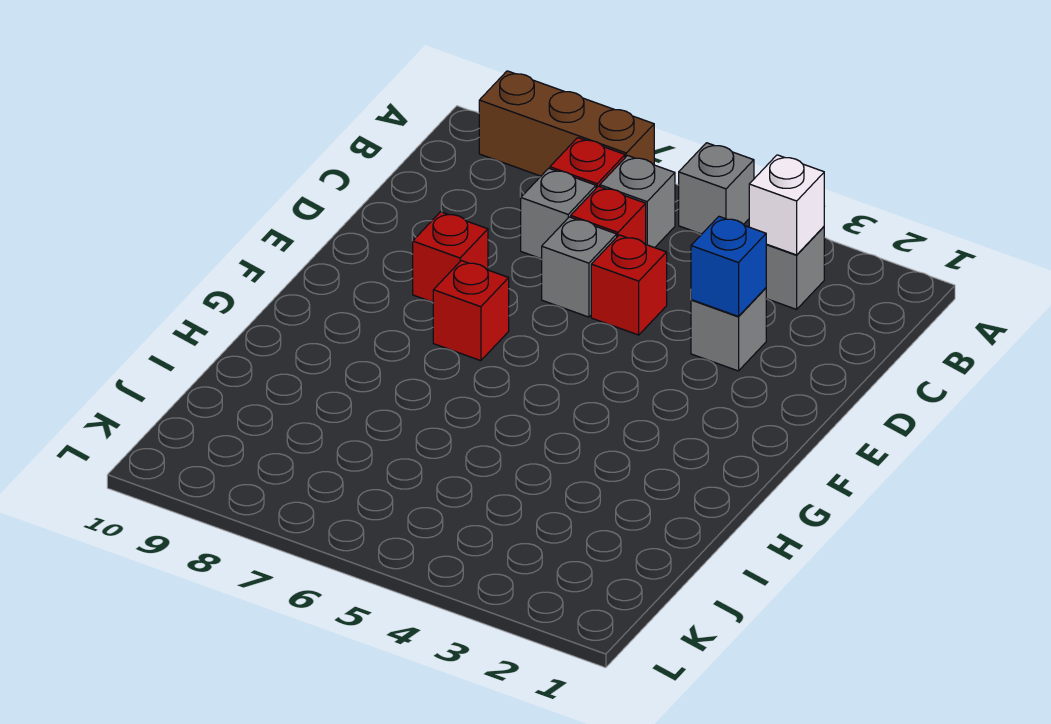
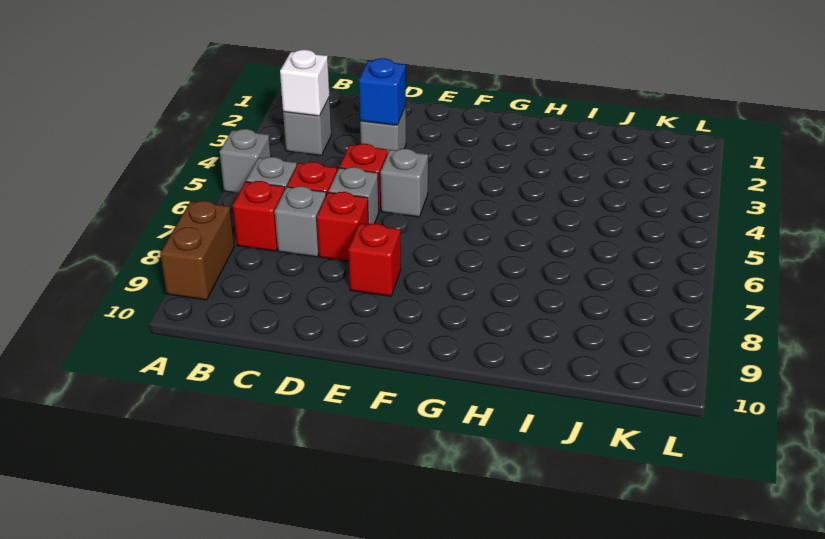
brown 1x3 brick [479,71,654,176] -> brown 1x2 brick [160,201,234,300]
none -> grey 1x1 brick [380,149,428,217]
red 1x1 brick [433,261,509,361] -> red 1x1 brick moved to [317,192,369,261]

